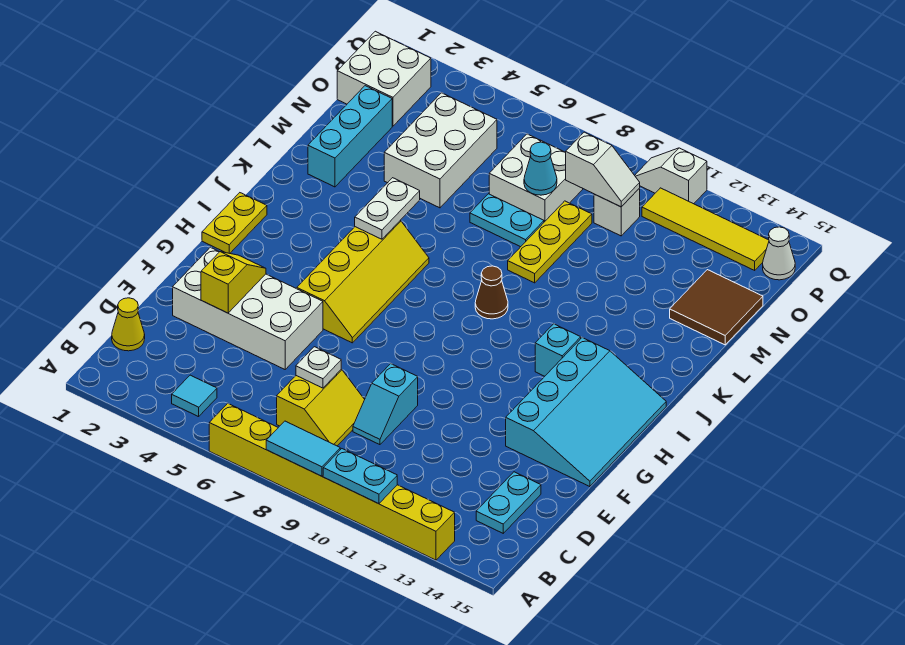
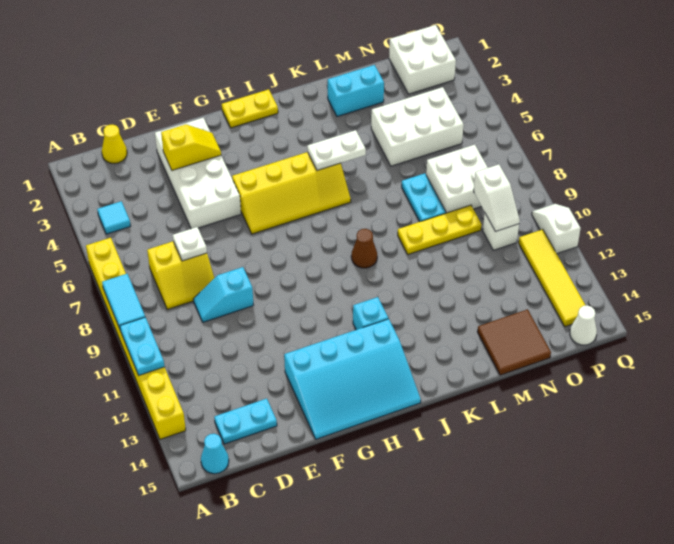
cyan 1x3 brick [308,86,392,187] -> cyan 1x2 brick [328,65,384,117]
cyan 1x1 cone [524,142,557,195] -> cyan 1x1 cone moved to [201,434,229,474]

